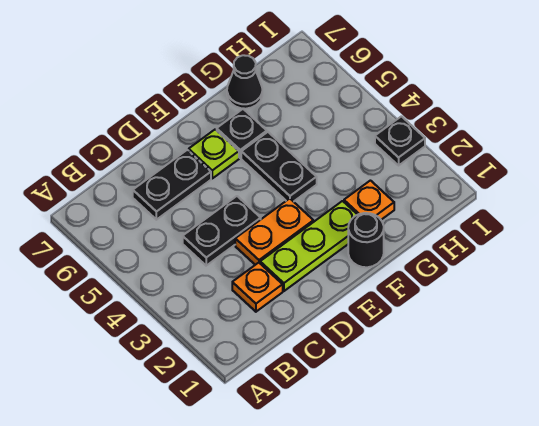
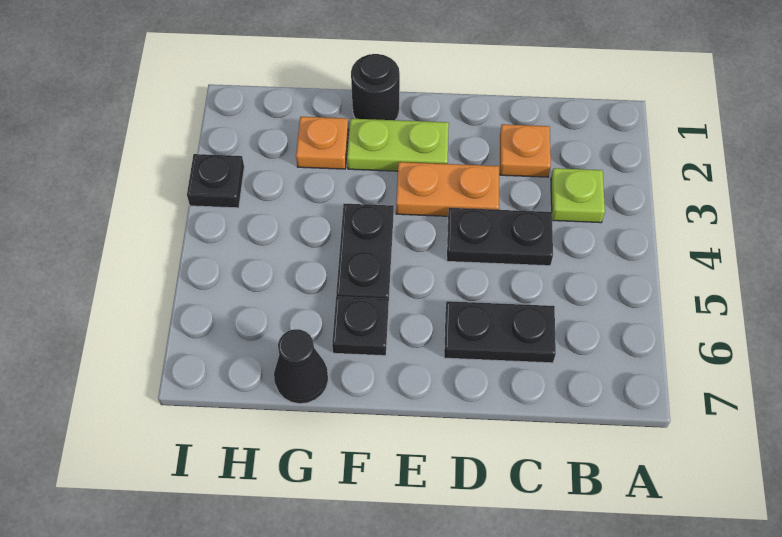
lime 1x3 plate [260,201,357,291] -> lime 1x2 plate [347,119,449,171]
lime 1x1 plate [189,129,239,178] -> lime 1x1 plate moved to [551,168,605,223]

